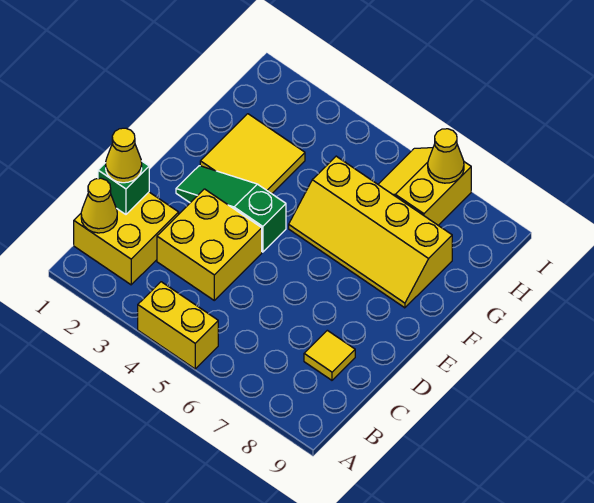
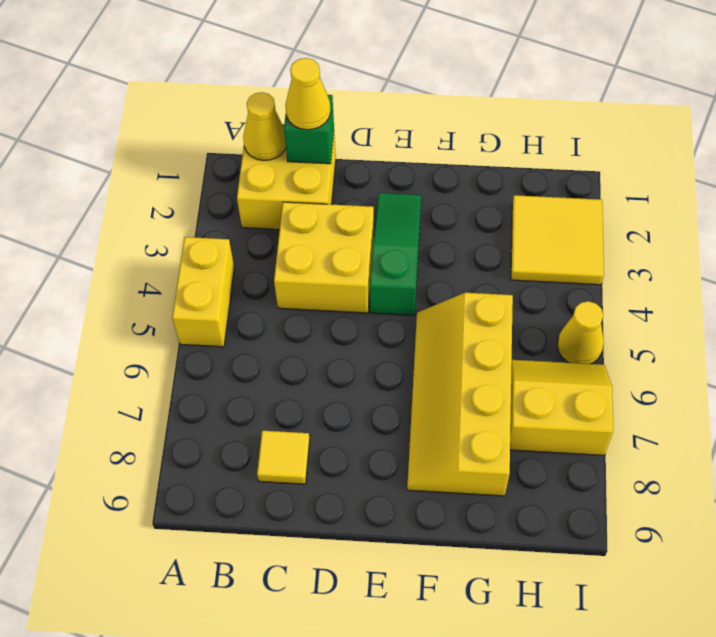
yellow 2x2 tile [200,114,305,194] -> yellow 2x2 tile moved to [511,195,604,285]
yellow 1x1 cone [428,129,464,183] -> yellow 1x1 cone moved to [557,301,604,364]

